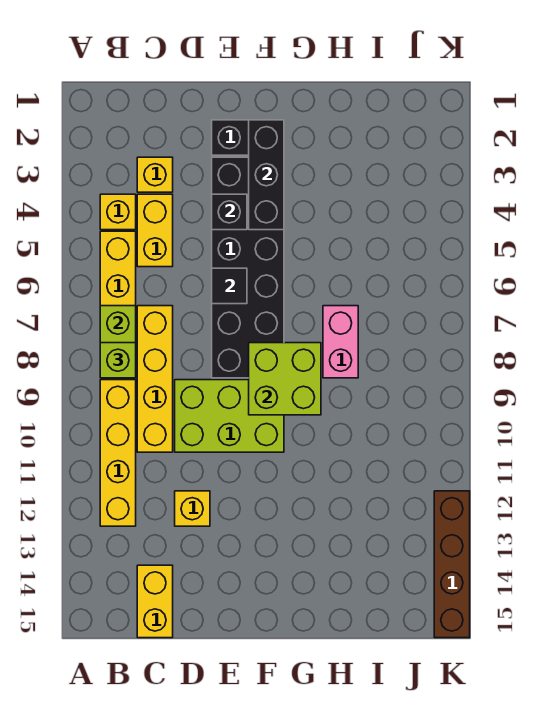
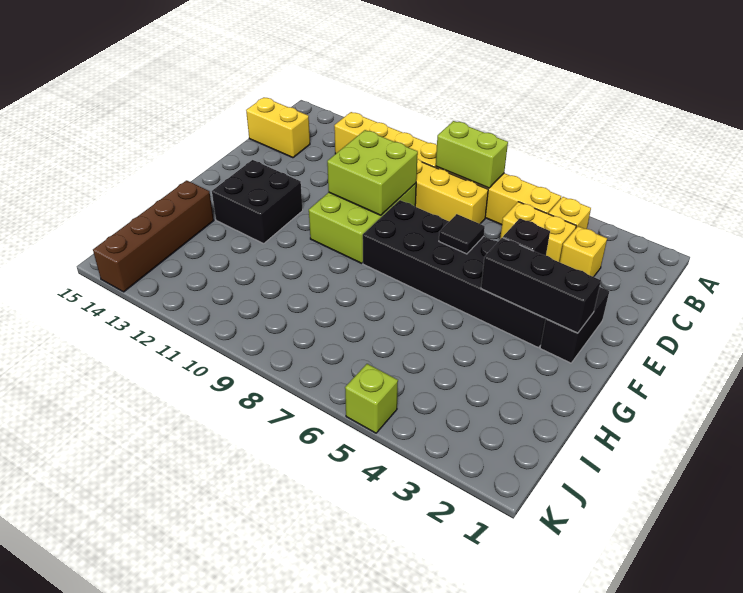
lime 1x1 brick [100,343,136,378] -> lime 1x1 brick moved to [345,364,398,433]
yellow 1x1 brick [175,491,210,526] -> none
lime 2x2 brick [249,343,321,415] -> lime 2x2 brick moved to [327,130,418,215]
none -> black 2x2 brick [212,160,303,244]
pink 1x2 brick [323,306,358,378] -> none
brown 1x4 brick [434,491,470,638] -> brown 1x4 brick turned to [93,180,214,292]

